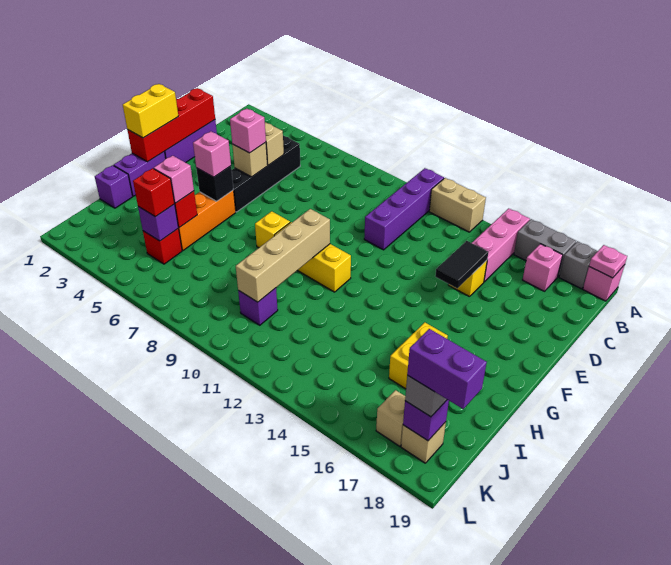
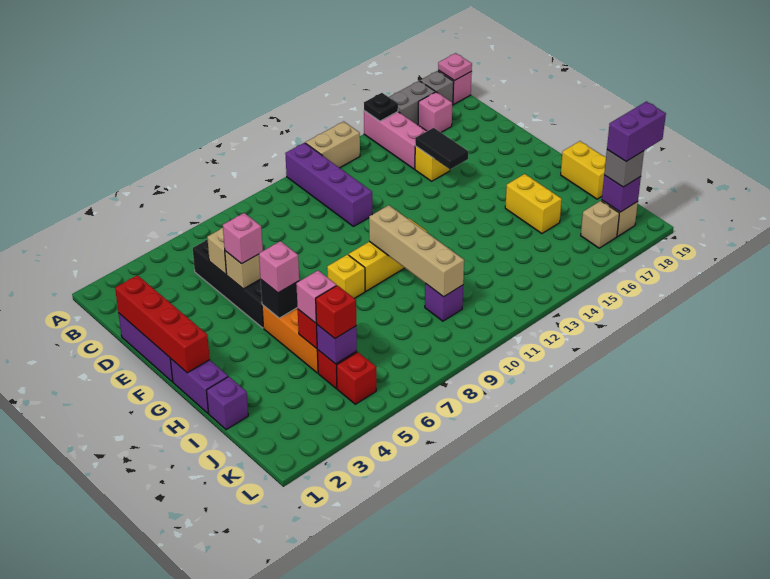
none -> black 1x1 plate [364,93,398,121]
yellow 1x2 brick [123,84,178,138] -> yellow 1x2 brick moved to [561,141,606,199]
none -> red 1x1 brick [337,352,376,404]

